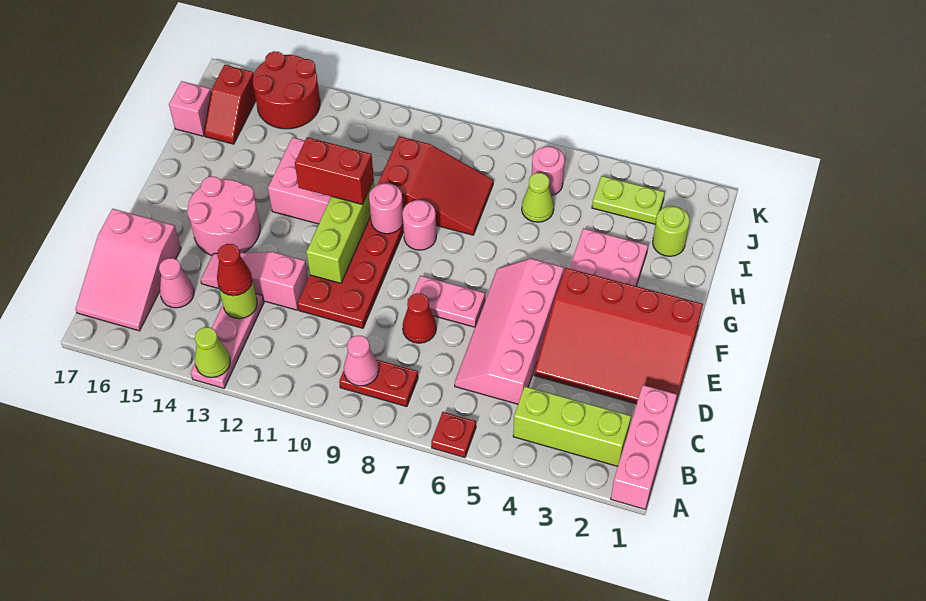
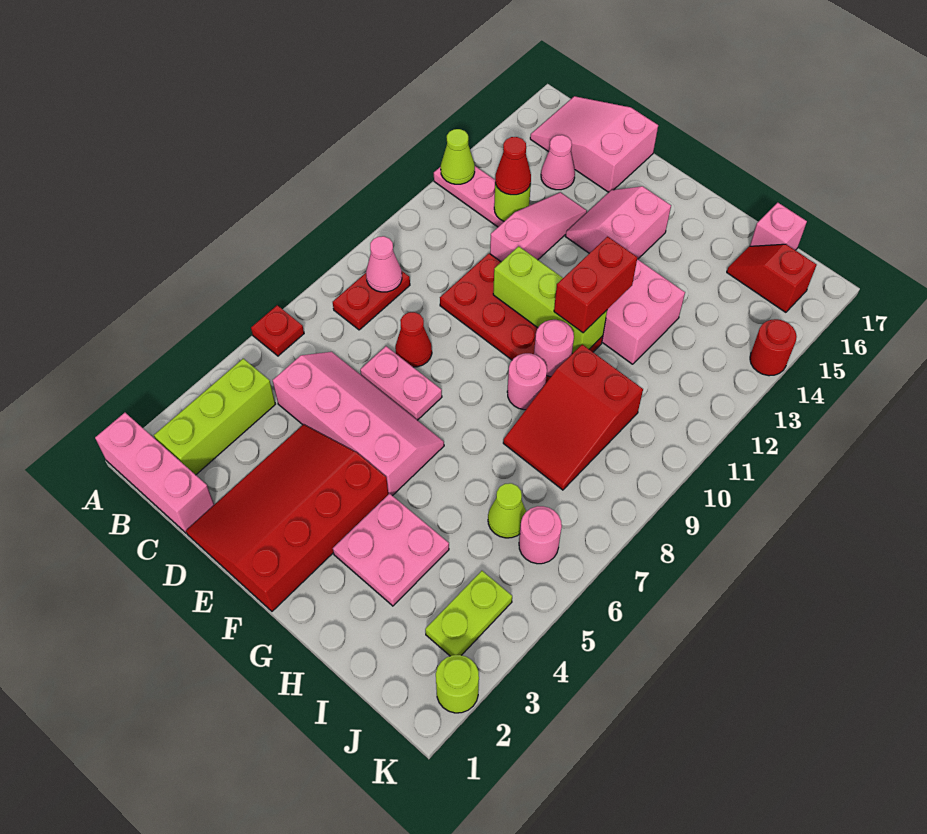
pink 1x2 plate [412,276,485,327] -> pink 1x2 plate turned to [360,346,442,420]
pink 2x2 round brick [187,176,260,255] -> pink 2x2 slope [566,186,671,259]
lime 1x1 round brick [653,206,690,256] -> lime 1x1 round brick moved to [436,655,479,713]
red 2x2 round brick [253,51,320,129] -> red 1x1 round brick [750,319,797,376]

